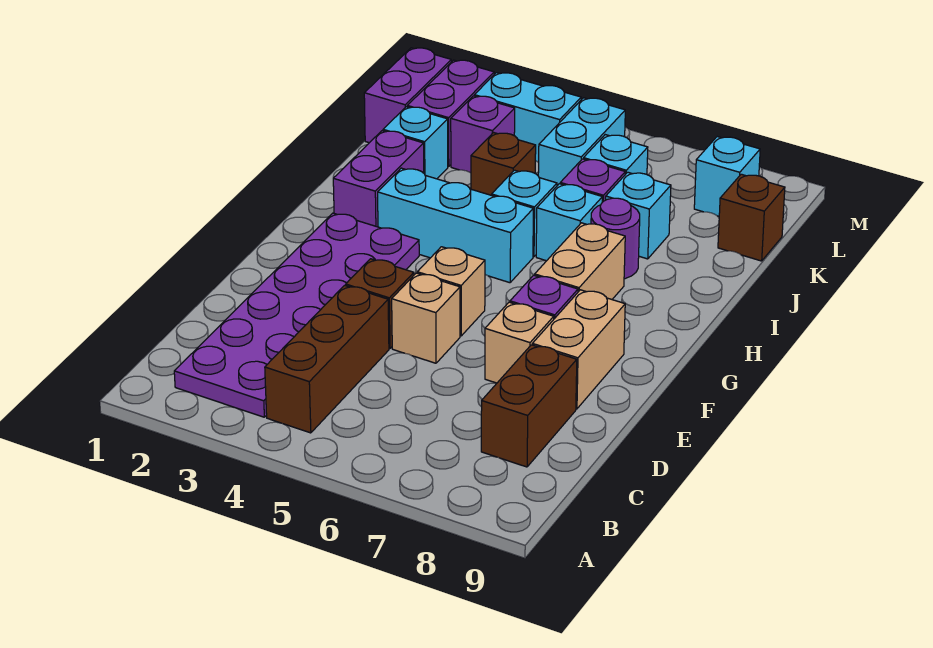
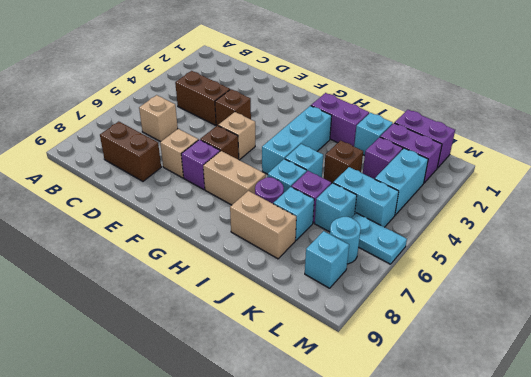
purple 2x6 plate [174,213,419,417] -> none
brown 1x3 brick [265,285,389,433] -> brown 1x2 brick [175,71,230,125]
tan 1x1 brick [392,273,460,363] -> tan 1x1 brick moved to [139,95,178,142]
tan 1x2 brick [532,290,625,409] -> tan 1x2 brick moved to [230,191,296,259]
brown 1x1 brick [718,174,785,261] -> brown 1x1 brick moved to [200,126,239,160]
none -> cyan 1x2 plate [351,213,407,264]
none -> cyan 1x1 round brick [330,217,361,264]

